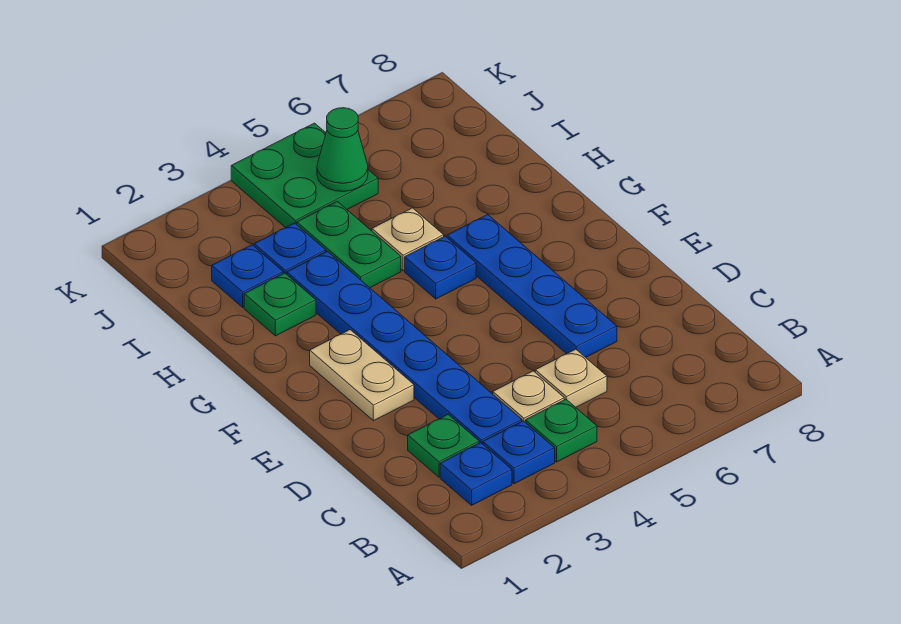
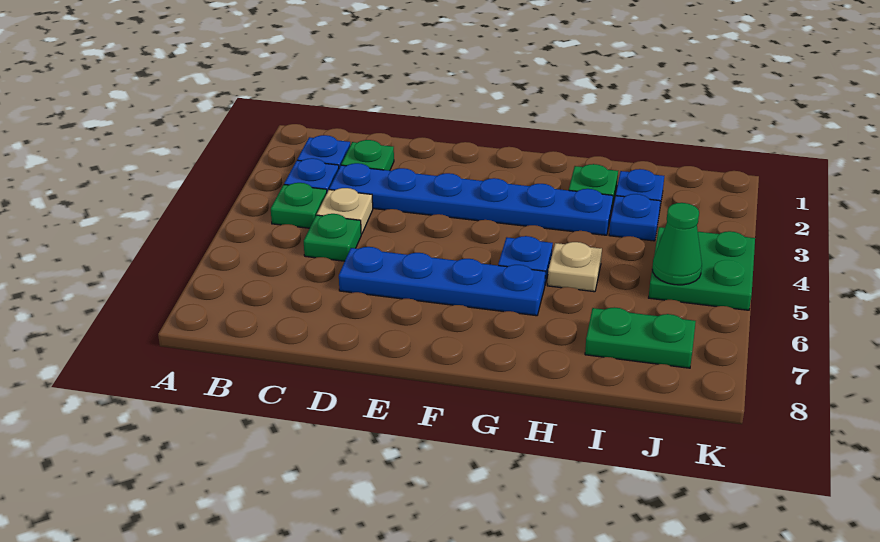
tan 1x1 plate [535,349,607,407] -> green 1x1 plate [304,214,361,261]
tan 1x2 plate [310,330,414,421] -> none
green 1x2 plate [297,201,401,288] -> green 1x2 plate moved to [585,307,696,368]

